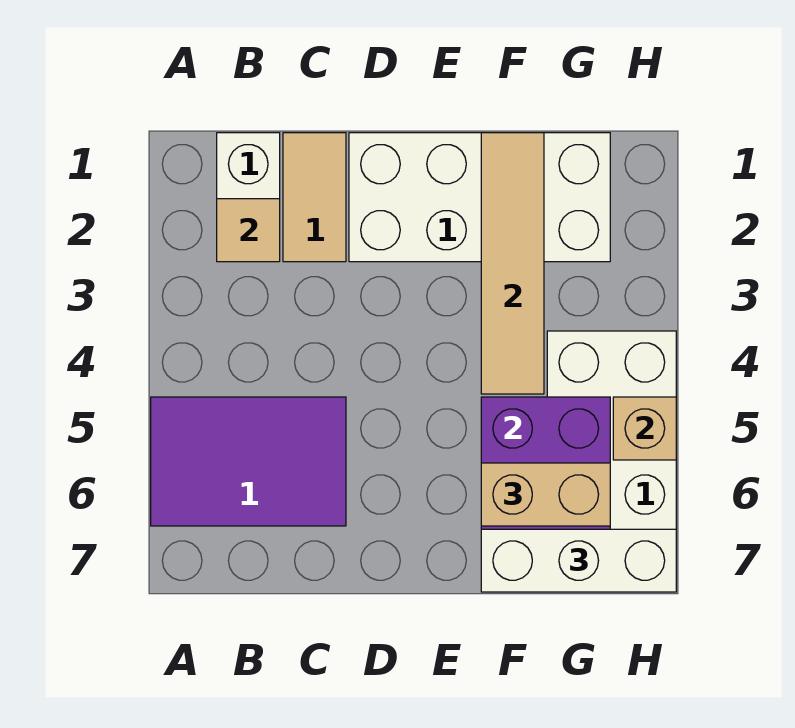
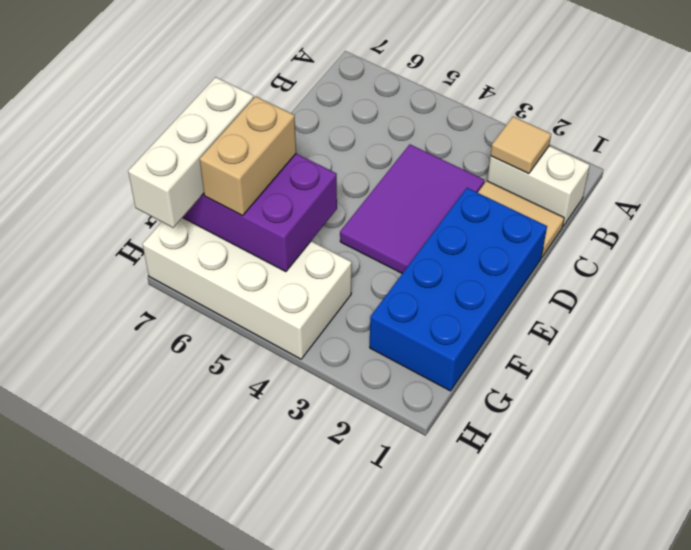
purple 2x3 tile [151,397,346,526] -> purple 2x3 tile moved to [340,144,484,273]
white 2x4 brick [349,133,610,262] -> blue 2x4 brick [370,188,547,391]
tan 1x4 tile [481,133,544,394] -> none
tan 1x1 brick [613,397,676,460] -> none

